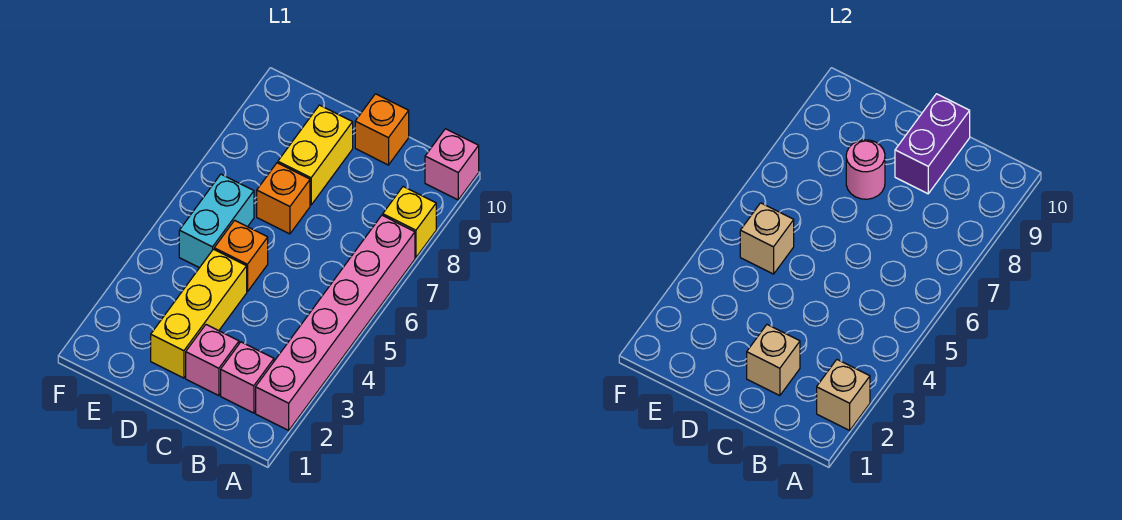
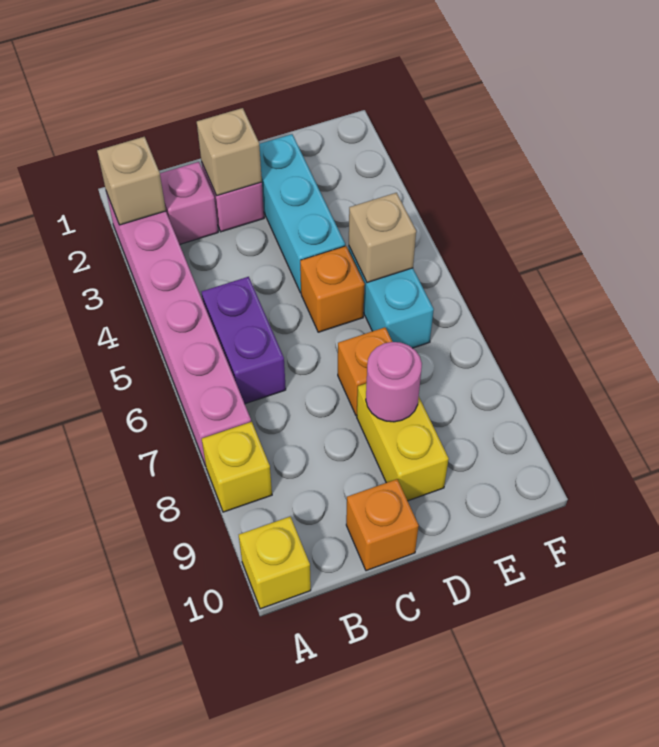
pink 1x1 brick [425,129,479,200] -> yellow 1x1 brick [239,517,311,609]
purple 1x2 brick [895,94,970,194] -> purple 1x2 brick moved to [202,277,286,404]
yellow 1x3 brick [151,249,247,378] -> cyan 1x3 brick [259,134,345,293]

